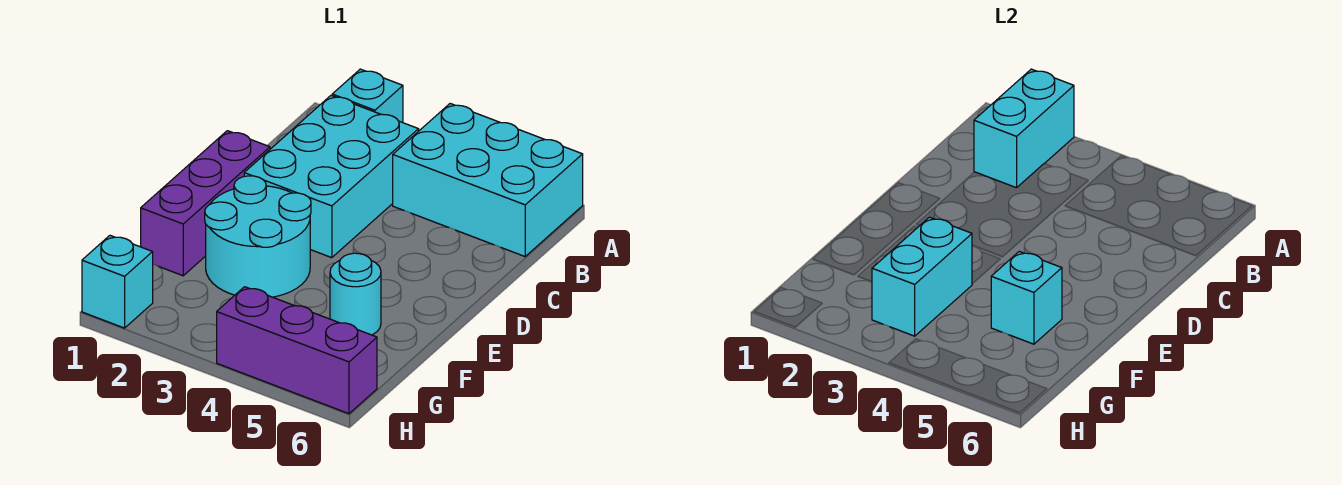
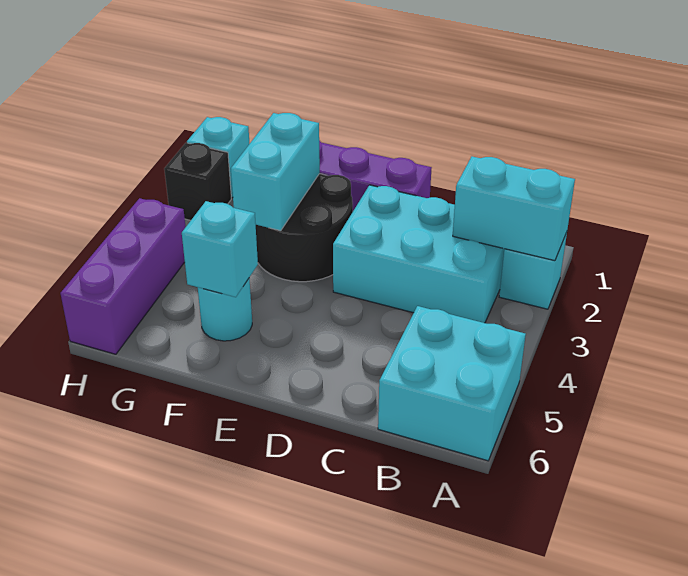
cyan 2x3 brick [393,104,583,256] -> cyan 2x2 brick [378,306,526,461]
cyan 2x2 round brick [205,176,311,297] -> black 2x2 round brick [256,174,353,282]
cyan 1x2 brick [872,217,972,336] -> cyan 1x2 brick turned to [231,113,320,231]
none -> black 1x1 brick [164,143,231,220]

